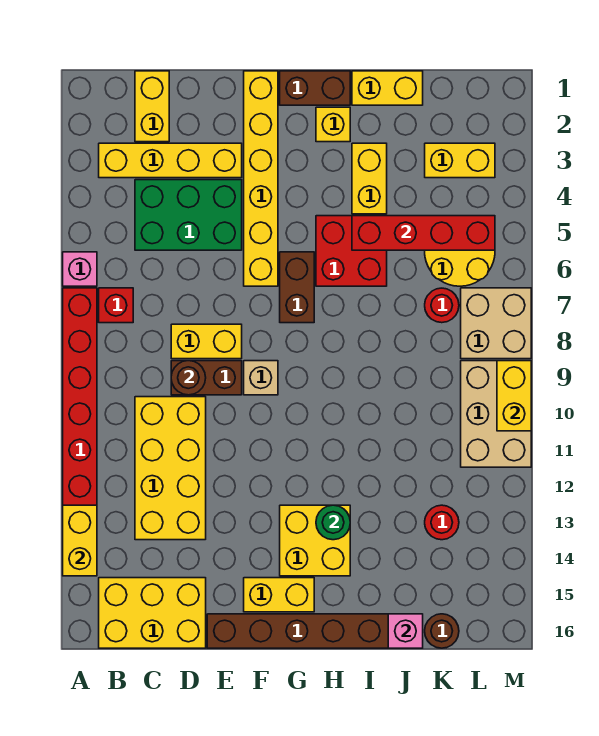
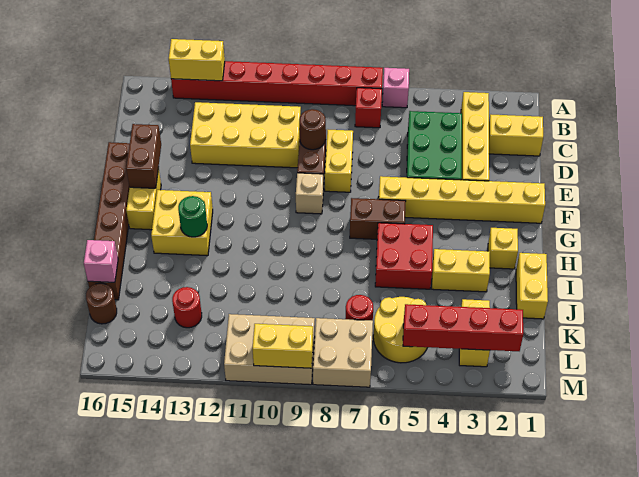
yellow 2x3 brick [99,578,206,648] -> none
brown 1x2 brick [280,71,350,105] -> brown 1x2 brick moved to [126,124,161,188]
red 1x4 brick [352,216,495,250] -> red 1x4 brick turned to [403,304,523,351]

